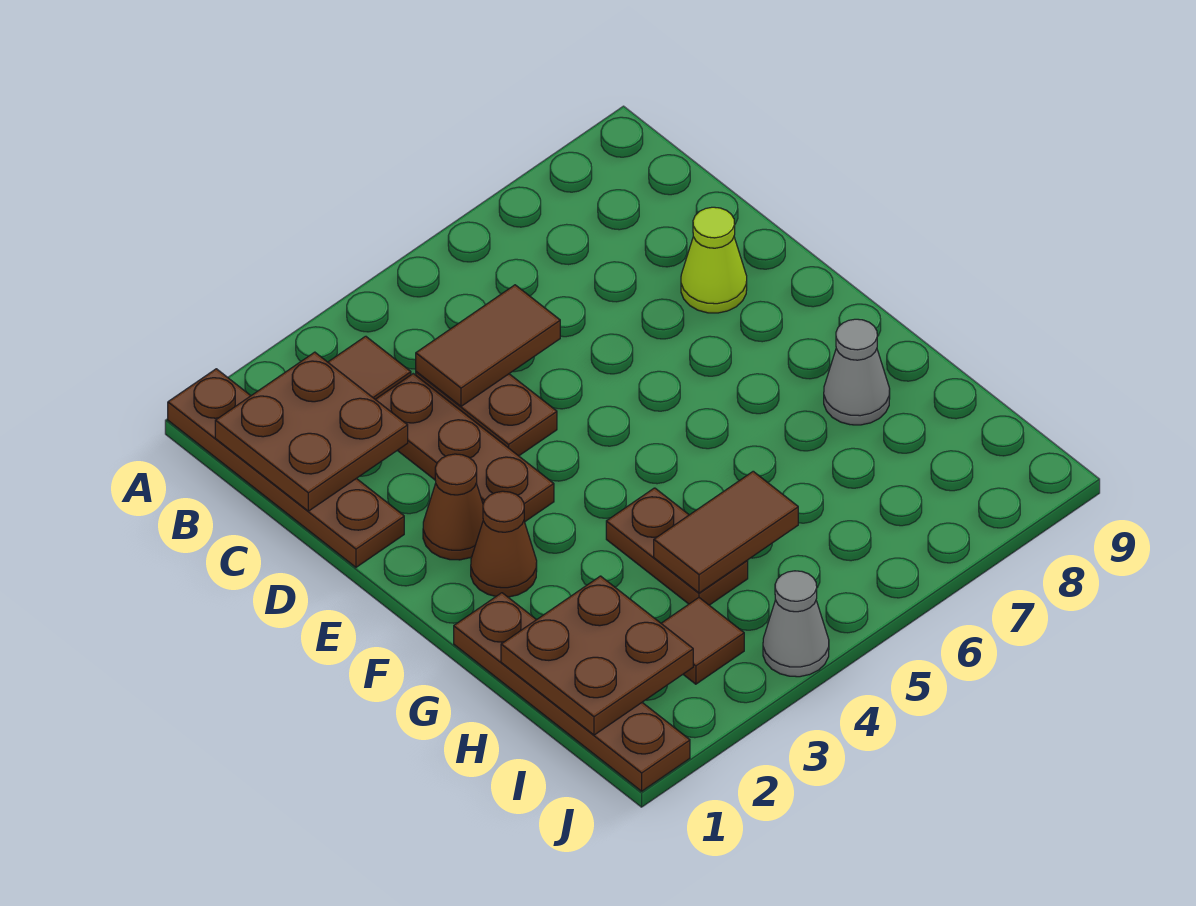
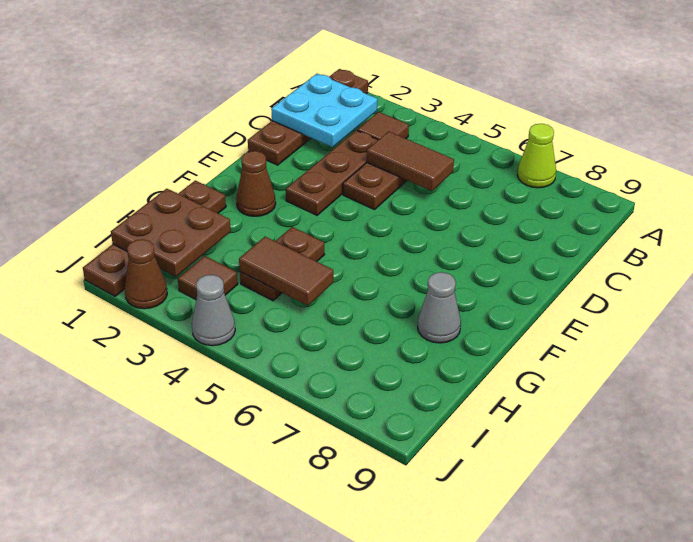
brown 2x2 plate [215,352,408,511] -> cyan 2x2 plate [271,74,377,147]
lime 1x1 cone [681,207,747,313] -> lime 1x1 cone moved to [518,124,556,188]
brown 1x1 cone [423,454,483,560] -> brown 1x1 cone moved to [125,239,167,309]

